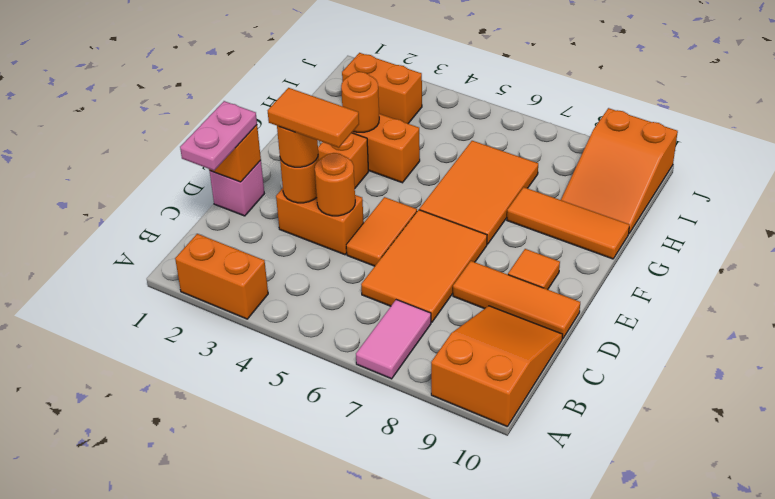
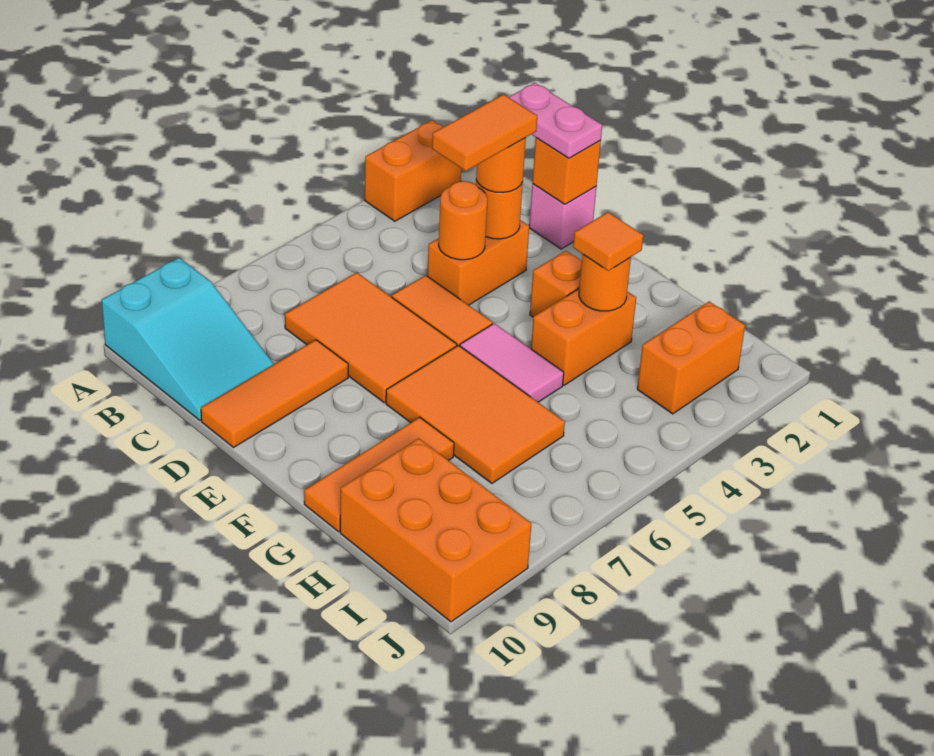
pink 1x2 tile [356,300,431,379] -> pink 1x2 tile moved to [460,323,564,402]
orange 2x3 slope [431,306,563,427] -> cyan 2x3 slope [102,258,274,421]
orange 1x1 tile [508,249,560,290] -> orange 1x1 tile moved to [573,212,643,271]
orange 2x3 slope [561,108,678,233] -> orange 2x3 brick [340,438,531,622]

